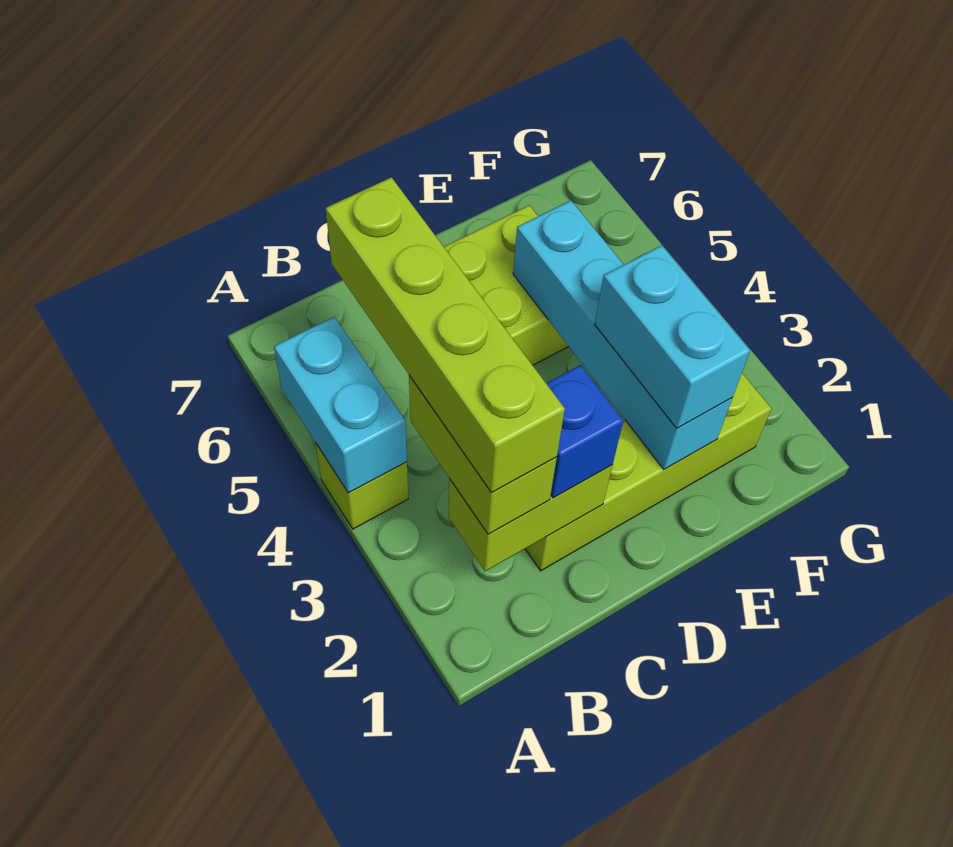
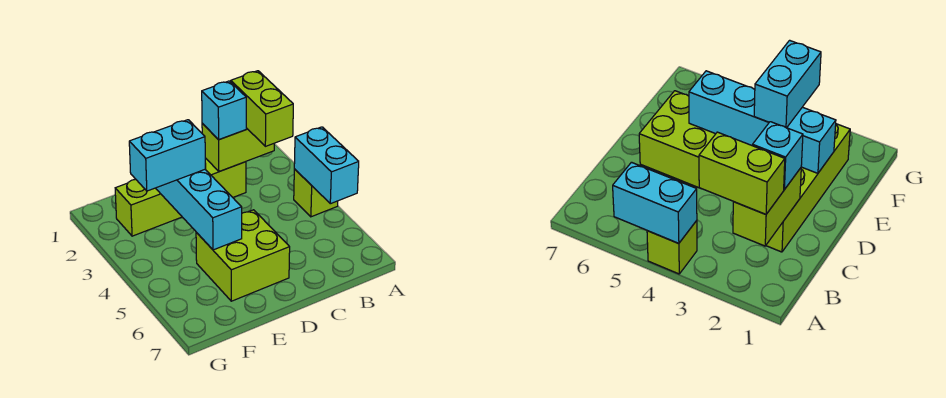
lime 1x4 brick [326,177,565,493] -> none
blue 1x1 brick [546,365,623,498] -> cyan 1x1 brick [202,81,246,140]
cyan 1x2 brick [595,245,750,428] -> cyan 1x2 brick turned to [129,120,205,191]

